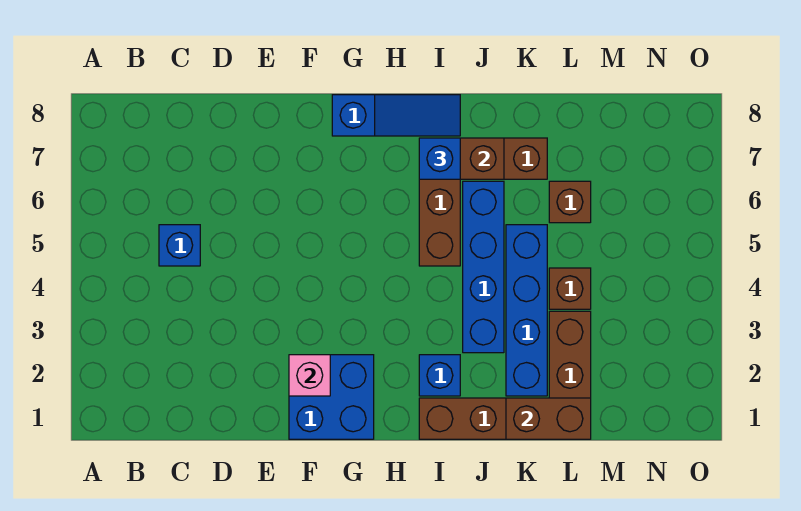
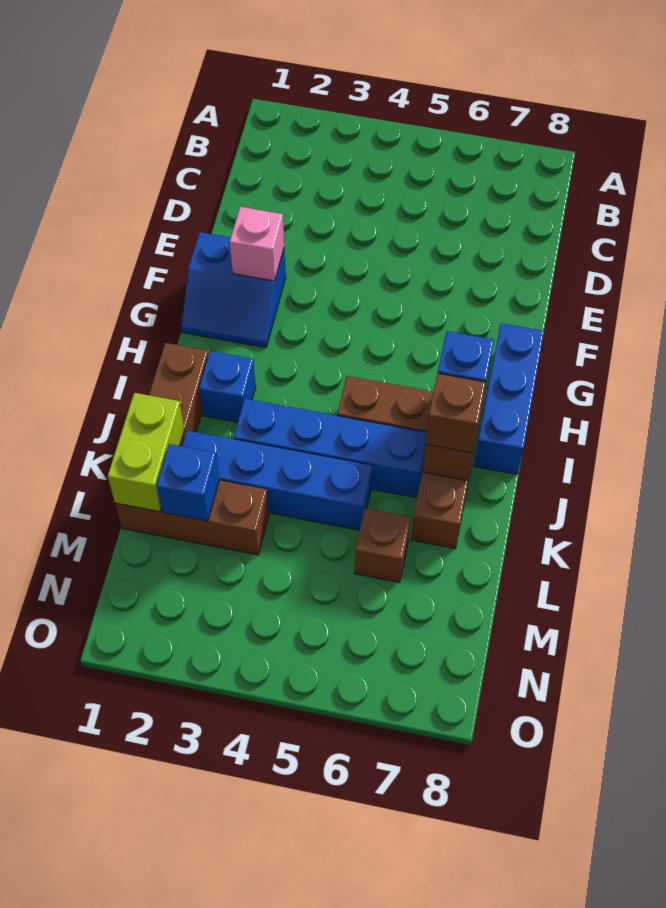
blue 1x1 brick [159,225,200,266] -> blue 1x1 brick moved to [157,444,219,521]
blue 2x2 brick [289,355,374,439] -> blue 2x2 slope [181,232,286,348]
blue 1x3 slope [332,95,460,136] -> blue 1x3 brick [474,323,544,474]
brown 1x2 brick [506,398,591,439] -> lime 1x2 brick [108,393,184,512]
brown 1x1 brick [549,268,591,309] -> brown 1x1 brick moved to [426,373,486,453]

